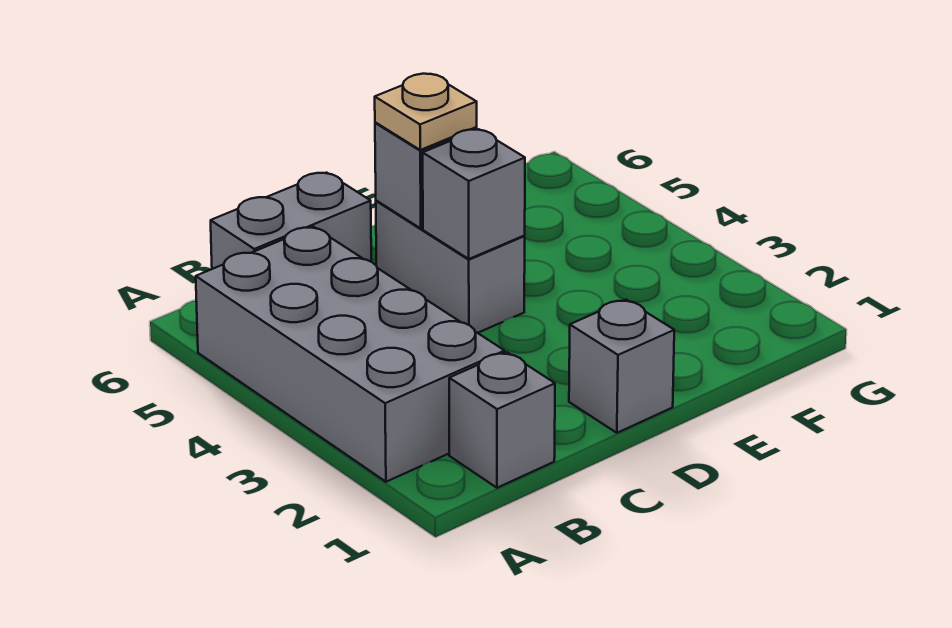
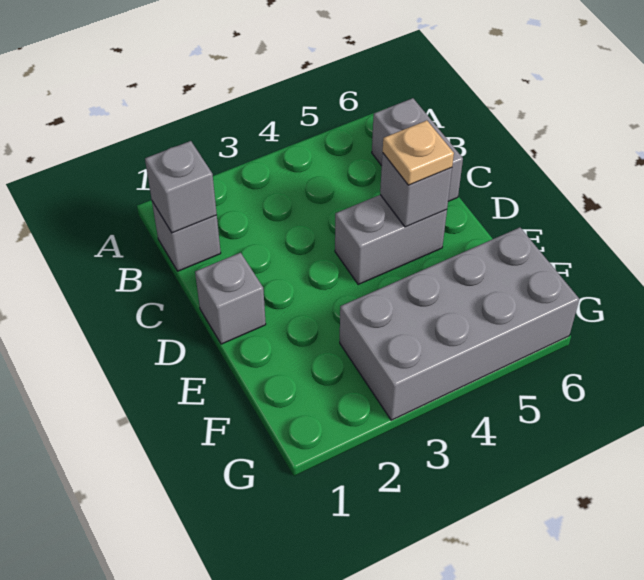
grey 2x4 brick [196,227,505,482] -> grey 2x4 brick moved to [340,228,579,420]
grey 1x1 brick [423,129,525,259] -> grey 1x1 brick moved to [145,141,217,233]

